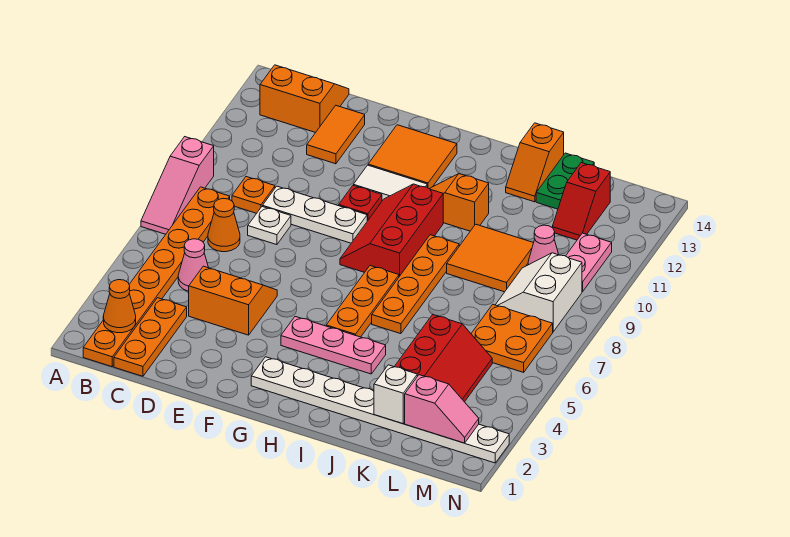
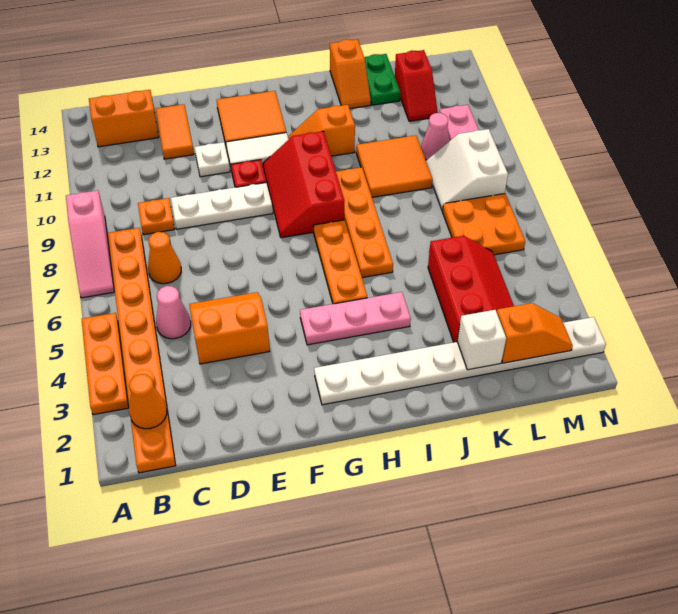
orange 1x3 plate [114,298,187,376] -> orange 1x3 plate moved to [82,313,129,415]
white 1x1 plate [248,206,291,245] -> white 1x1 plate moved to [195,142,230,177]
pink 1x2 slope [405,375,479,443] -> orange 1x2 slope [497,303,573,363]

